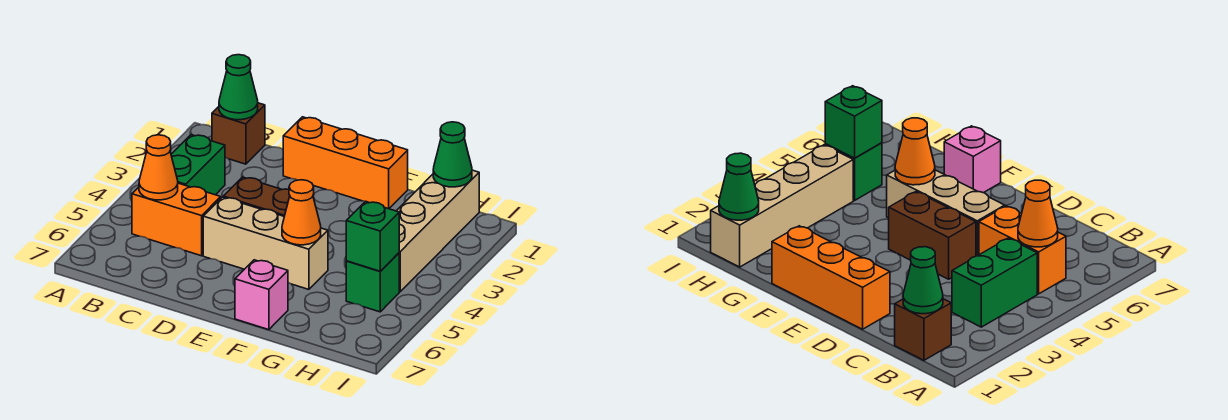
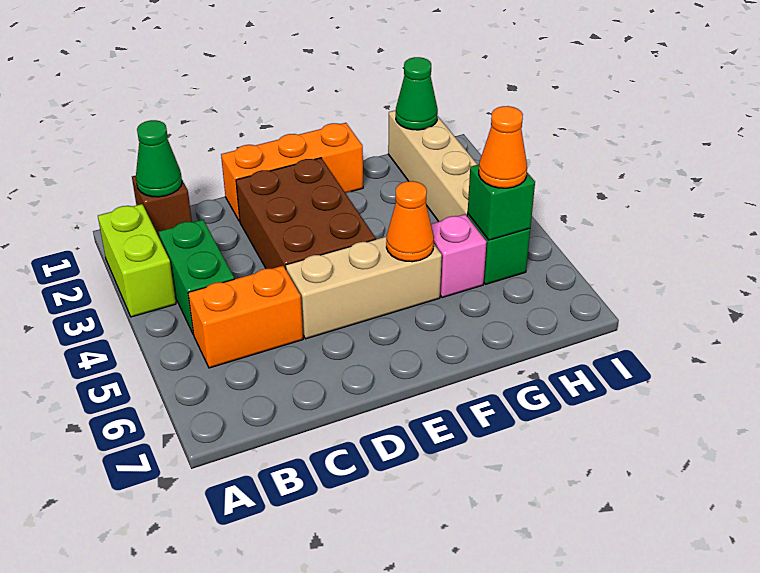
none -> lime 1x2 brick [98,204,176,317]
orange 1x1 cone [139,135,178,200] -> orange 1x1 cone moved to [479,106,527,188]
brown 1x2 brick [223,177,290,216] -> brown 2x3 brick [236,158,376,269]
pink 1x1 brick [235,260,288,330] -> pink 1x1 brick moved to [431,214,487,298]

